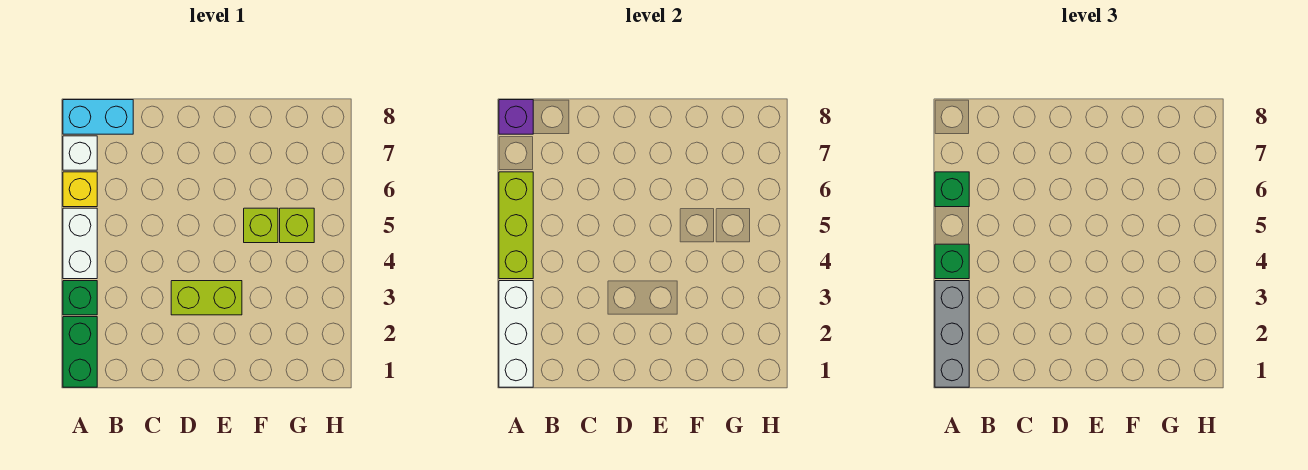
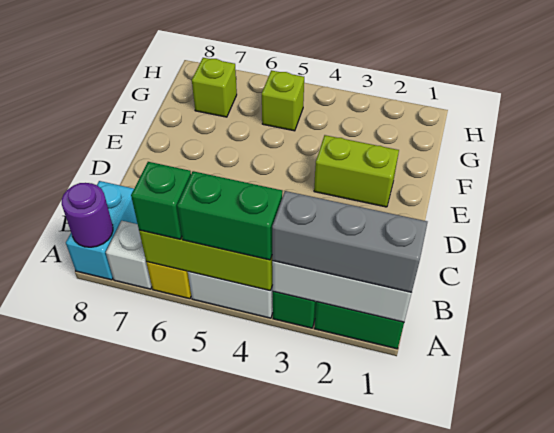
green 1x1 brick [935,244,969,279] -> green 1x2 brick [177,171,282,260]
purple 1x1 brick [499,100,533,134] -> purple 1x1 round brick [62,183,113,247]
lime 1x2 brick [171,281,242,315] -> lime 1x2 brick turned to [314,135,399,207]
lime 1x1 brick [244,208,278,243] -> lime 1x1 brick moved to [192,58,237,117]

